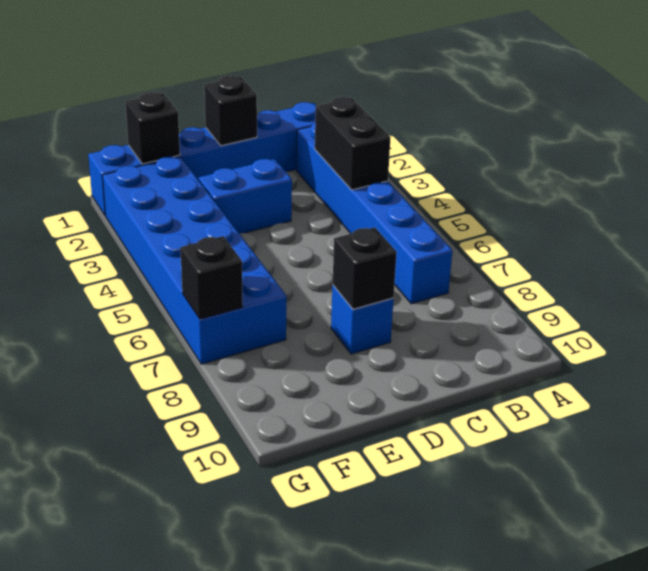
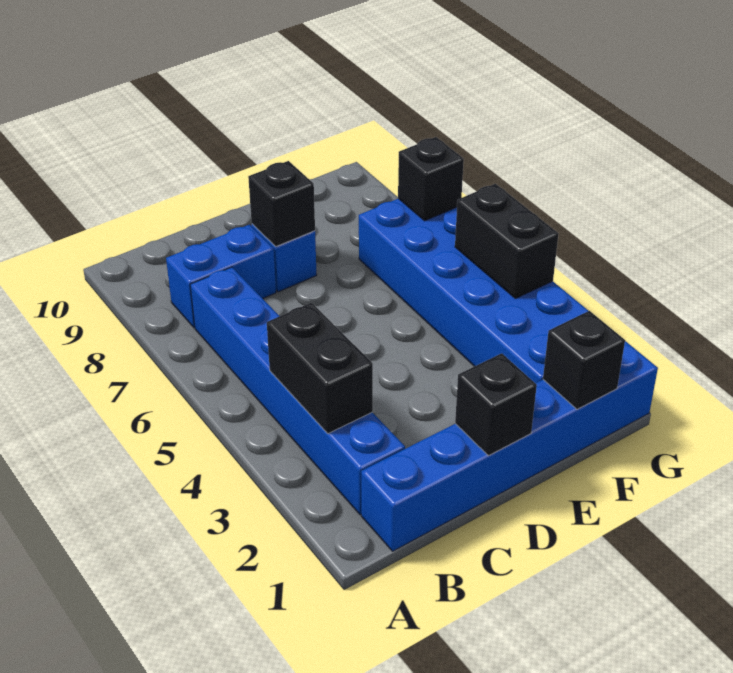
blue 1x2 brick [199,159,292,234] -> blue 1x2 brick moved to [166,225,276,328]
none -> black 1x2 brick [455,184,559,298]

